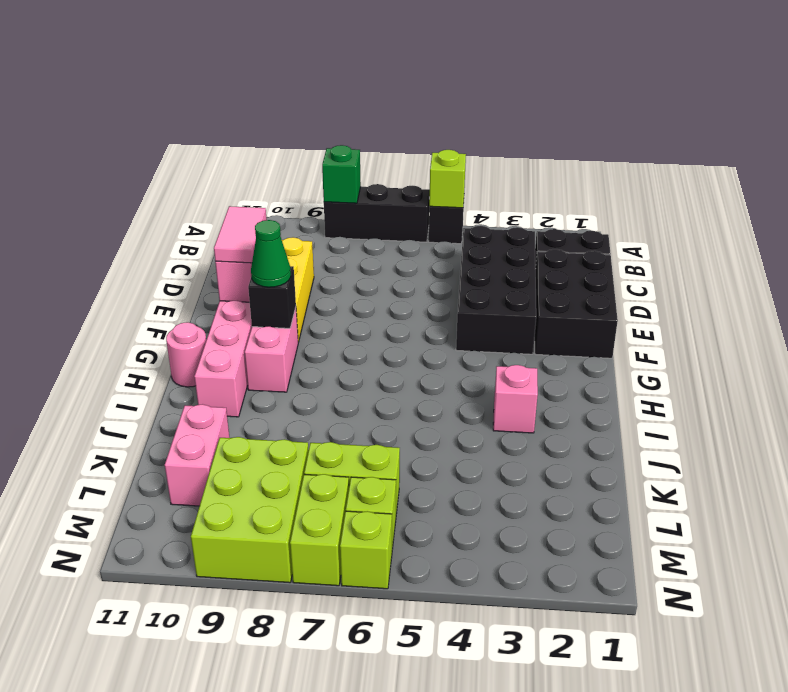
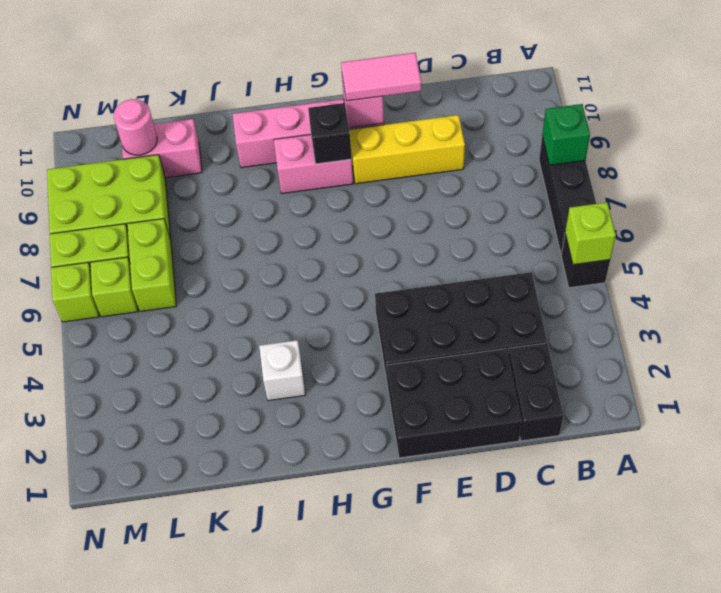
green 1x1 cone [251,220,291,287] -> none
pink 1x1 round brick [166,322,206,387] -> pink 1x1 round brick moved to [114,99,157,155]
pink 1x1 brick [493,365,538,433] -> white 1x1 brick [259,340,305,401]

